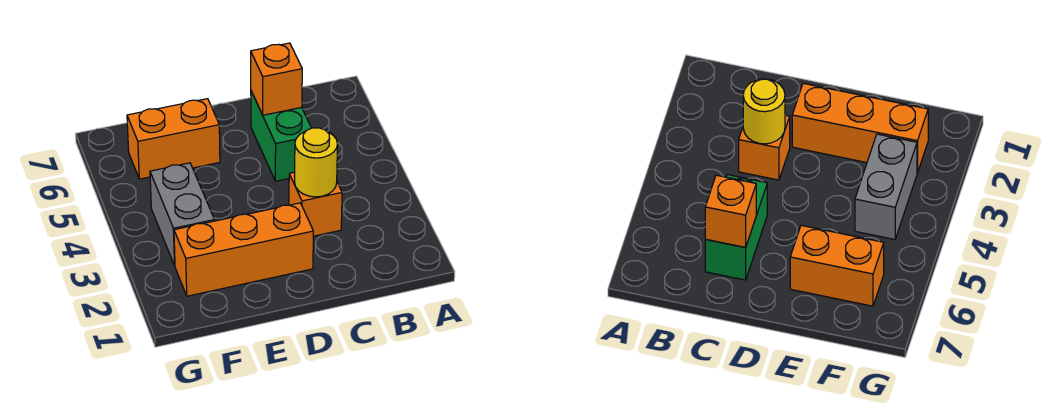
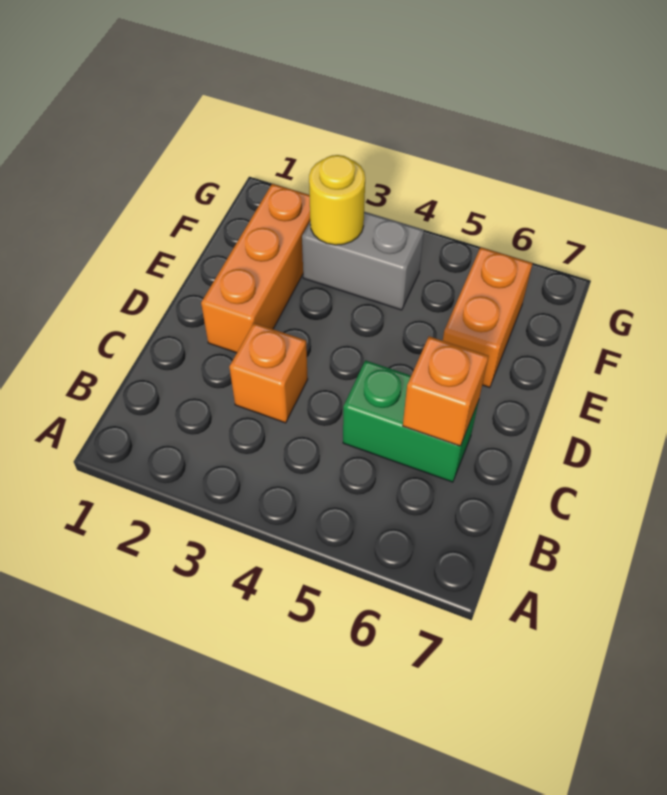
yellow 1x1 round brick [295,128,338,197] -> yellow 1x1 round brick moved to [309,155,365,245]

